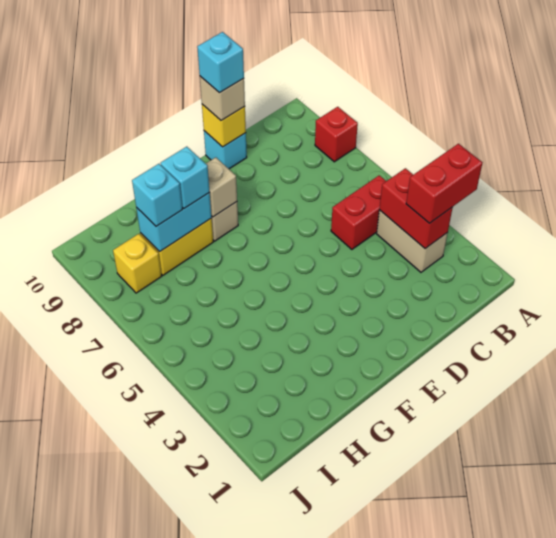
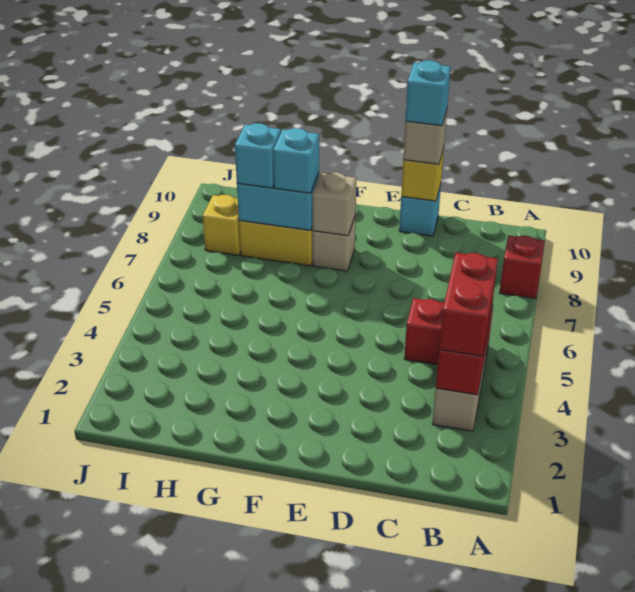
red 1x2 brick [406,144,482,223] -> red 1x2 brick turned to [439,253,498,356]

